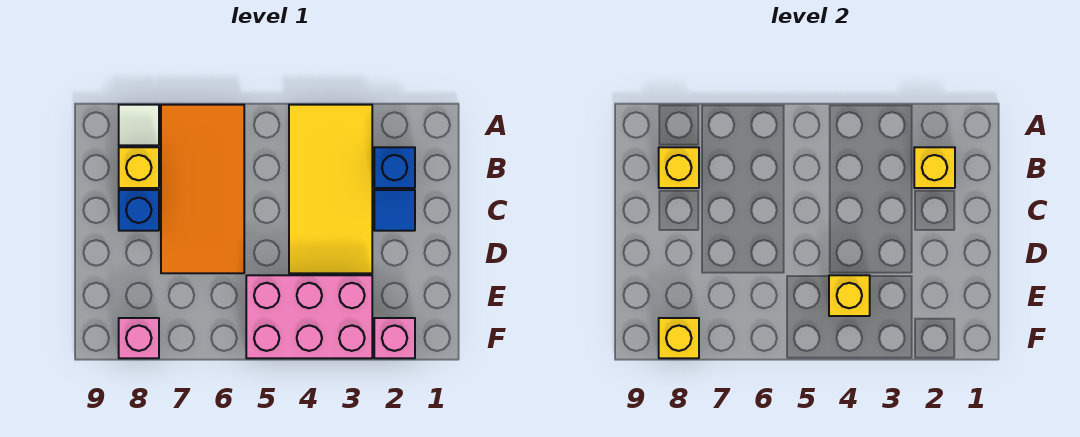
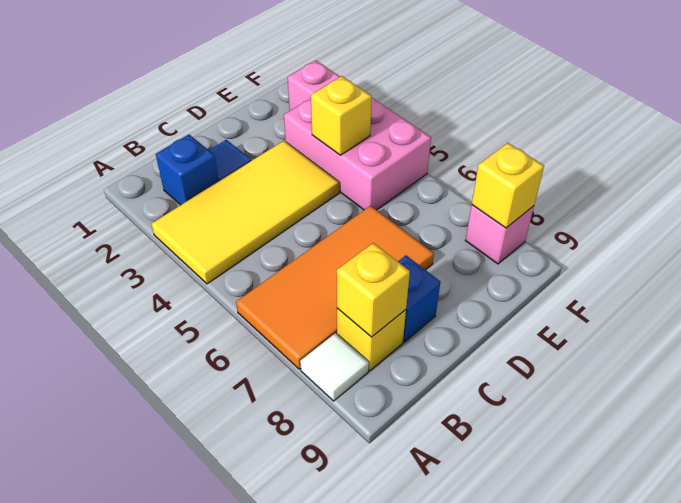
yellow 1x1 brick [914,147,955,188] -> none

